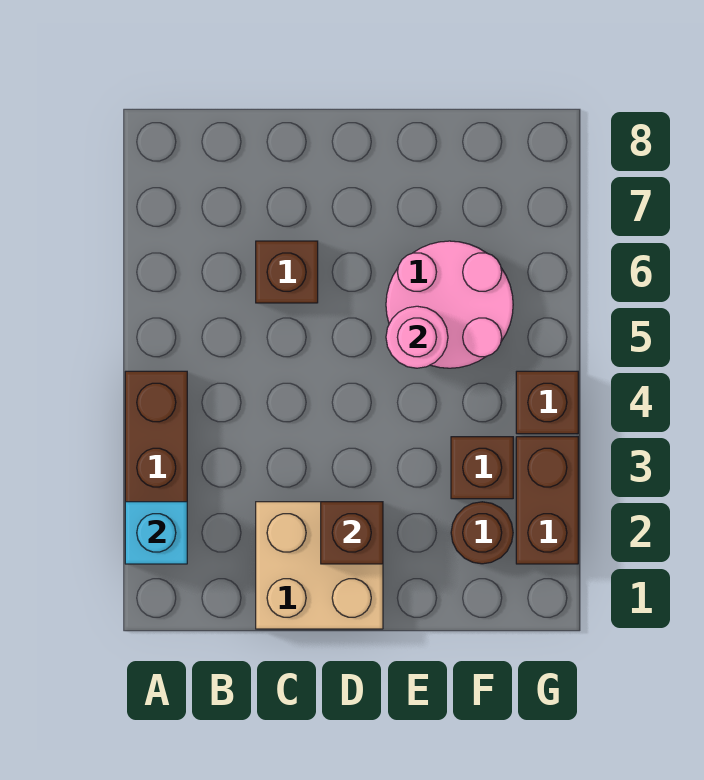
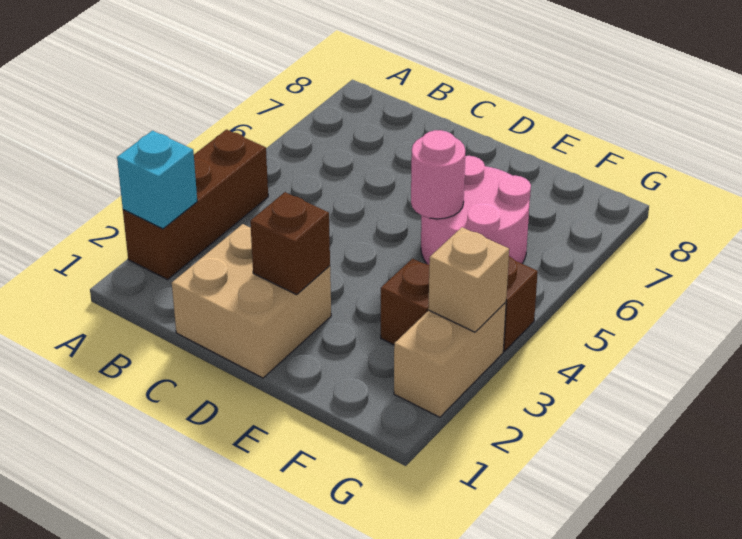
brown 1x1 brick [256,241,318,303] -> none
brown 1x1 round brick [451,502,513,564] -> none
brown 1x2 brick [516,437,578,564] -> tan 1x2 brick [394,302,506,417]
none -> tan 1x1 brick [428,227,509,332]

